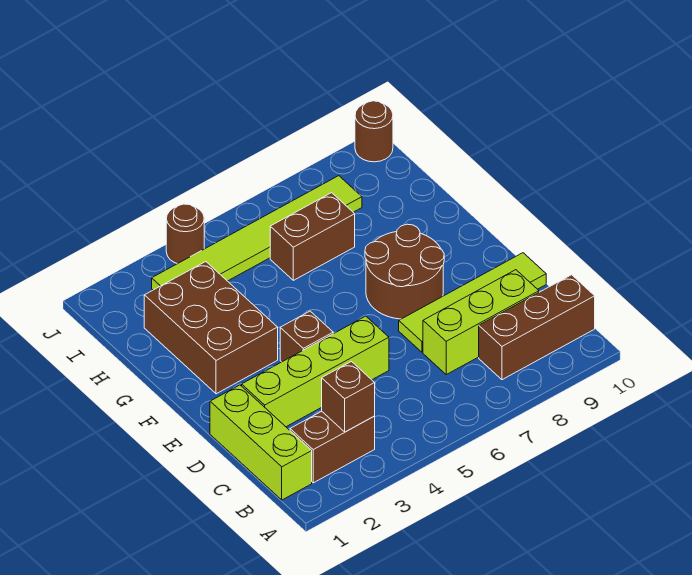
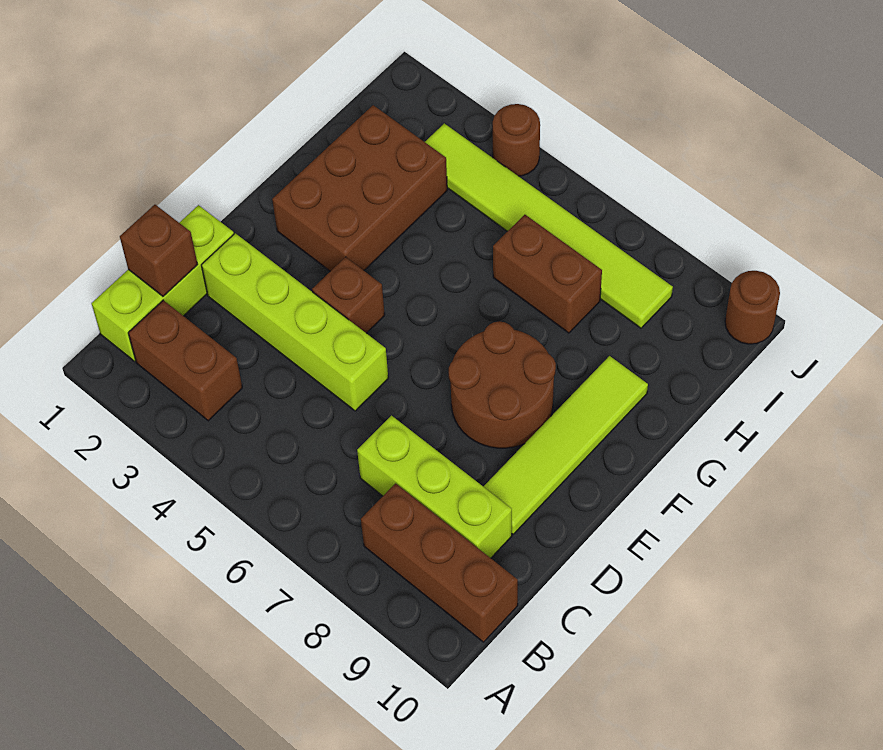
brown 1x1 brick [322,362,375,432] -> brown 1x1 brick moved to [120,205,198,296]
lime 1x4 tile [399,253,546,352] -> lime 1x4 tile turned to [483,356,648,534]

